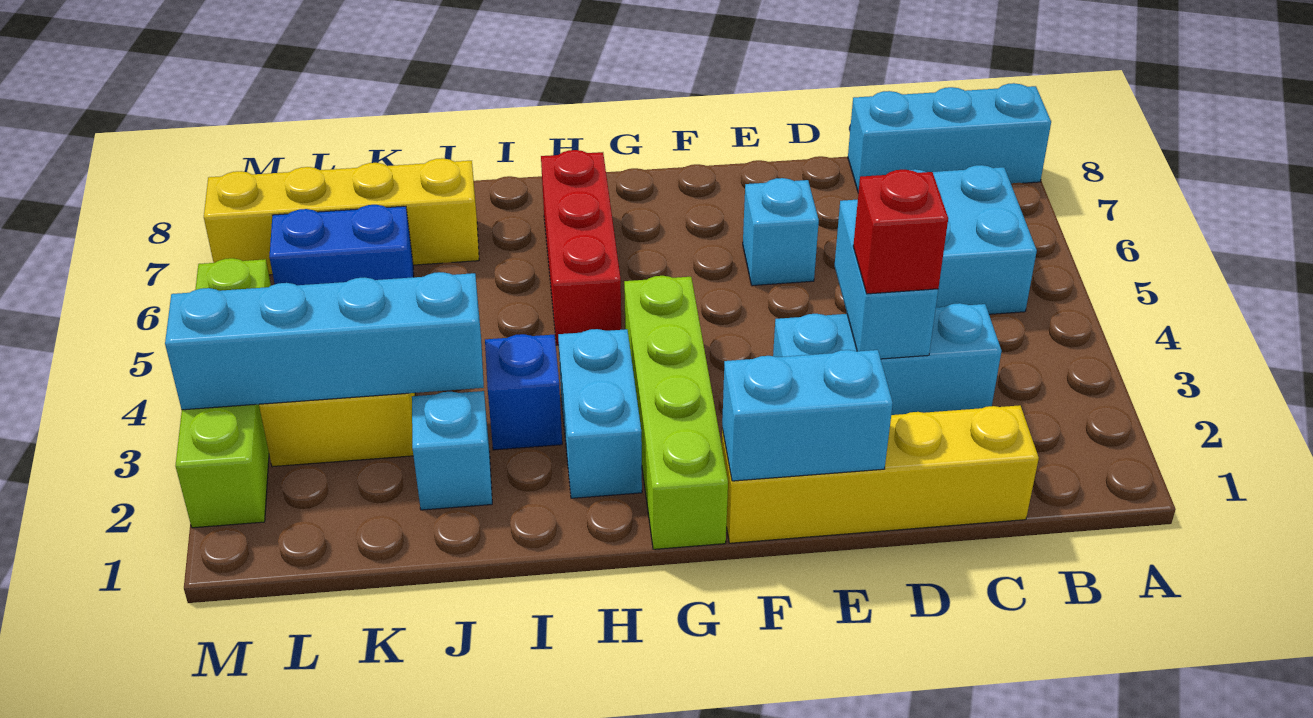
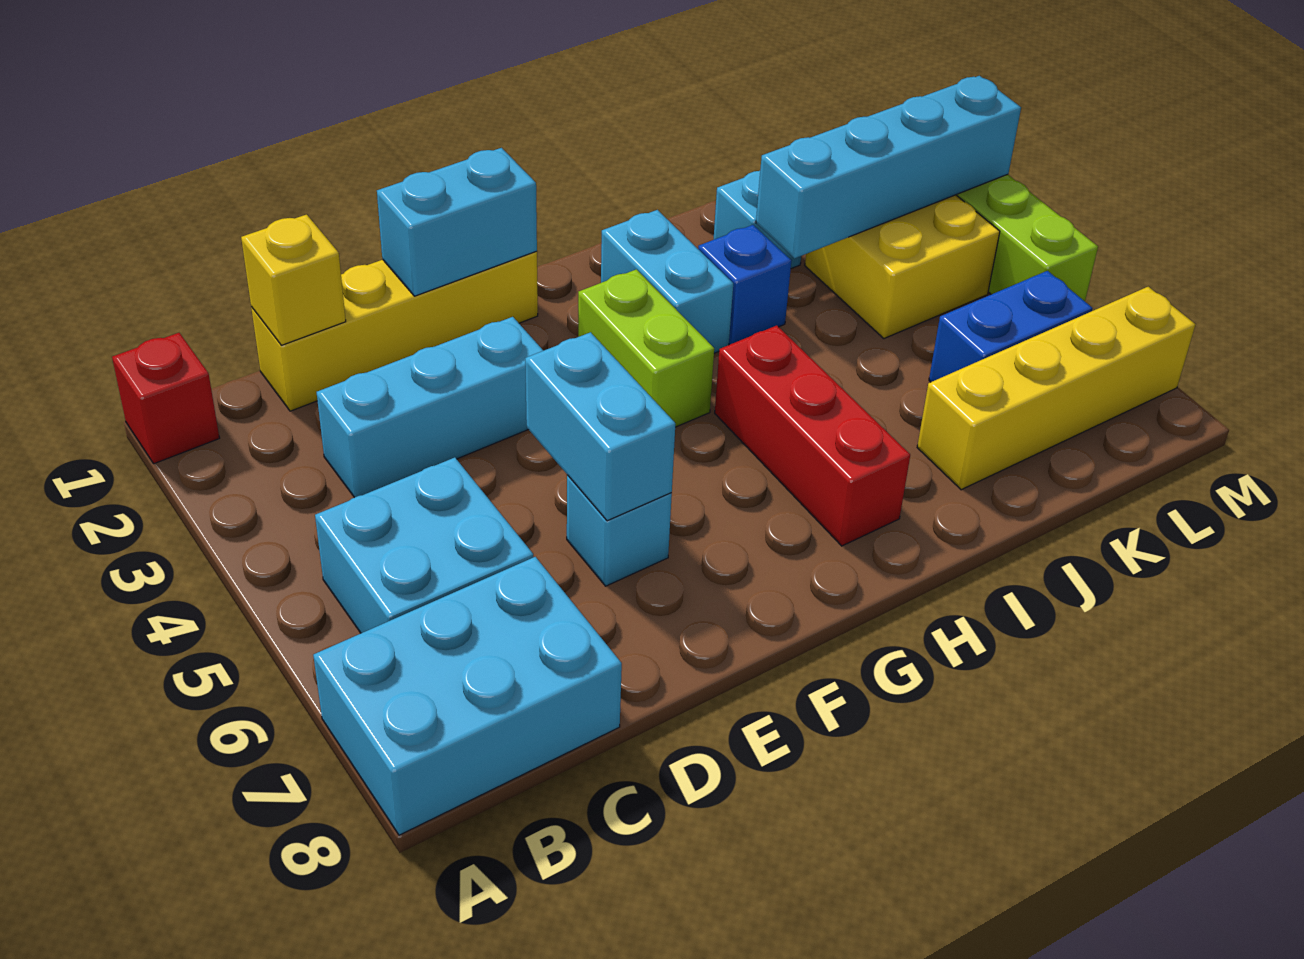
cyan 1x3 brick [848,83,1051,193] -> cyan 2x3 brick [313,557,622,835]
none -> yellow 1x1 brick [241,215,346,345]
cyan 1x2 brick [835,200,938,359] -> cyan 1x2 brick moved to [525,332,675,521]
red 1x1 brick [853,170,948,294] -> red 1x1 brick moved to [112,333,219,464]
lime 1x4 brick [624,276,728,549] -> lime 1x2 brick [578,269,714,427]

